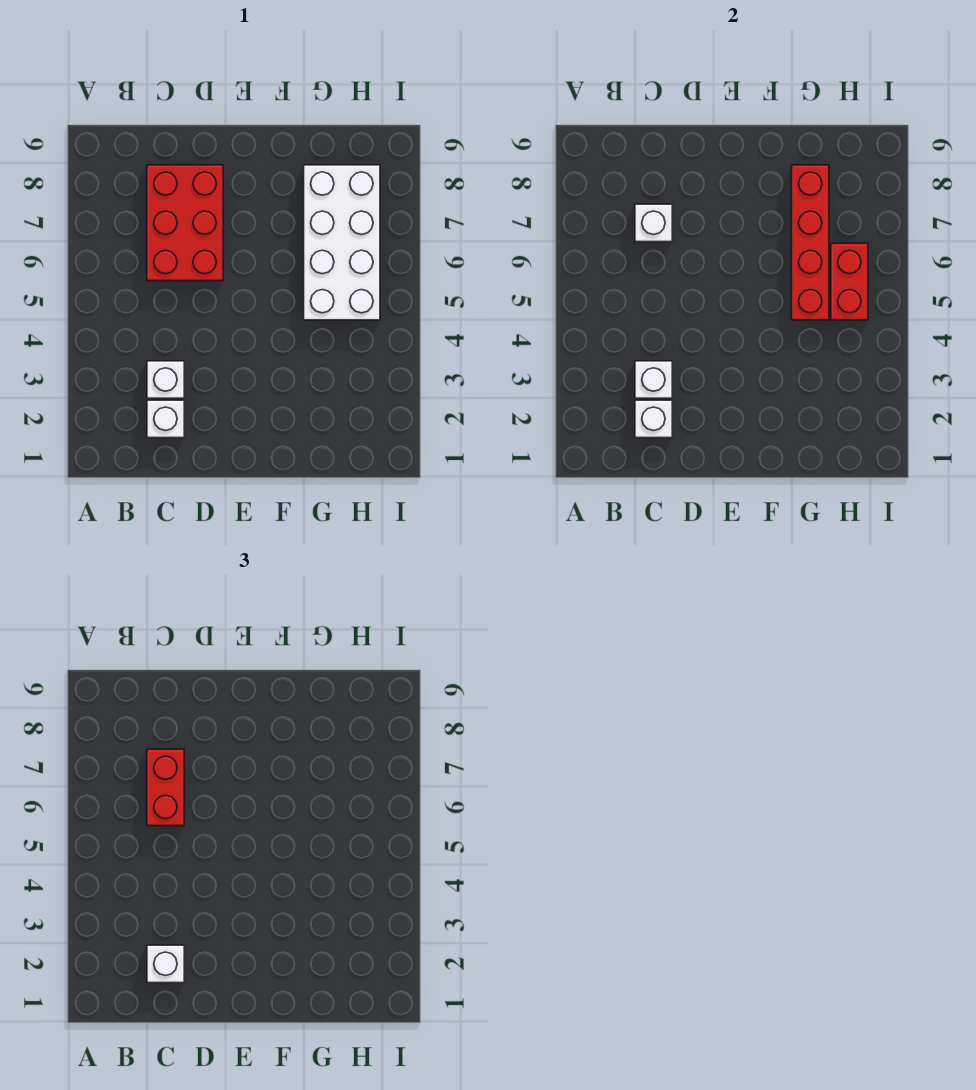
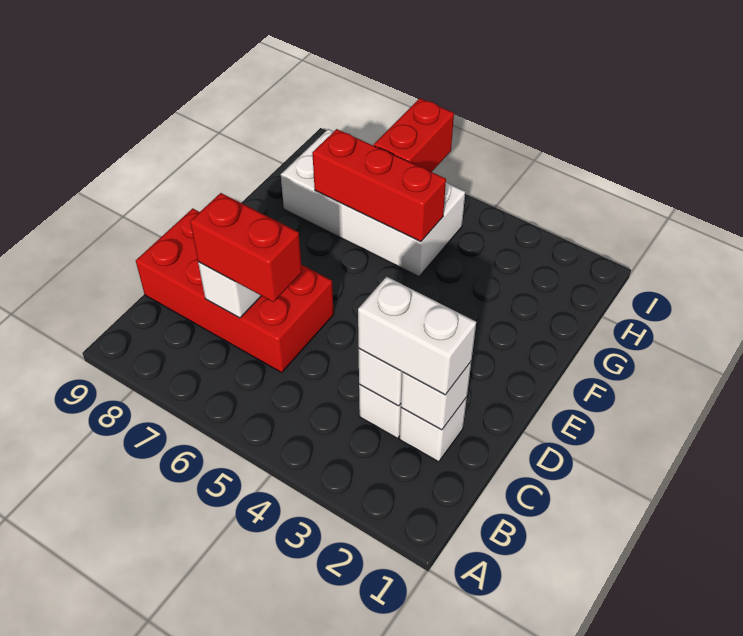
white 1x1 brick [147,945,184,983] -> white 1x2 brick [358,277,476,395]
red 2x3 brick [147,165,223,281] -> red 2x4 brick [136,208,334,373]
red 1x4 brick [792,165,829,320] -> red 1x3 brick [312,129,446,242]
red 1x2 brick [831,243,868,320] -> red 1x2 brick turned to [374,98,454,172]

